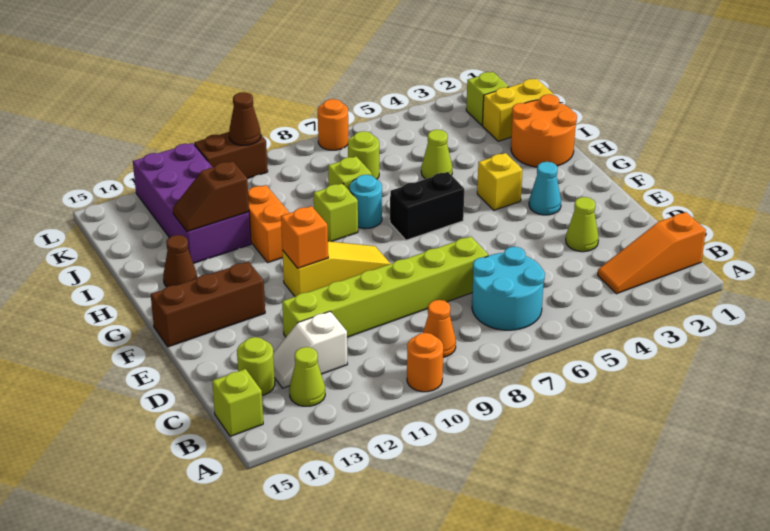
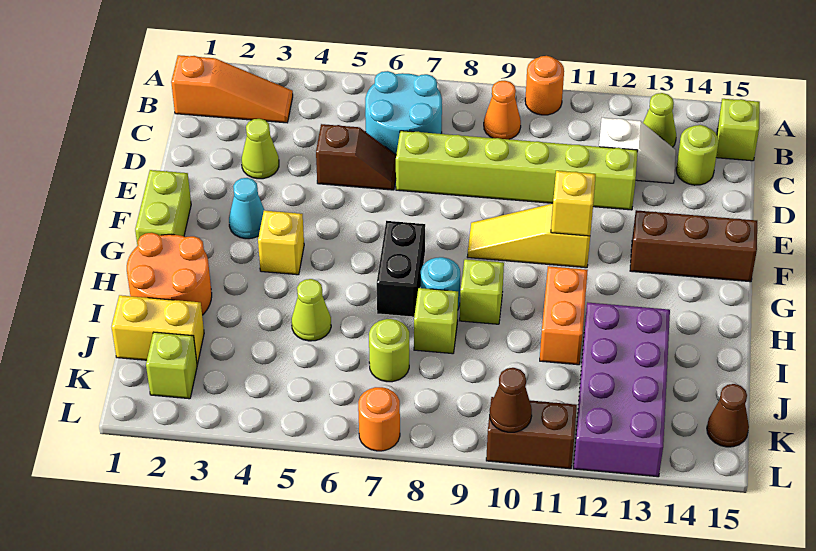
none -> lime 1x2 brick [135,170,191,246]
orange 1x1 brick [281,206,328,268] -> yellow 1x1 brick [551,171,596,236]
black 1x2 brick [390,172,464,240] -> black 1x2 brick turned to [377,221,425,317]
brown 1x1 cone [163,235,197,287] -> brown 1x1 cone moved to [707,384,749,447]
brown 1x2 slope [173,161,249,232] -> brown 1x2 slope moved to [316,124,396,190]

